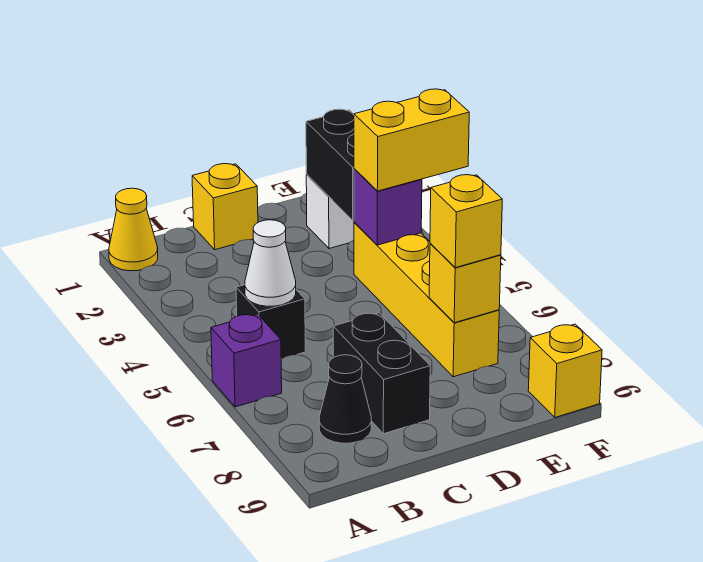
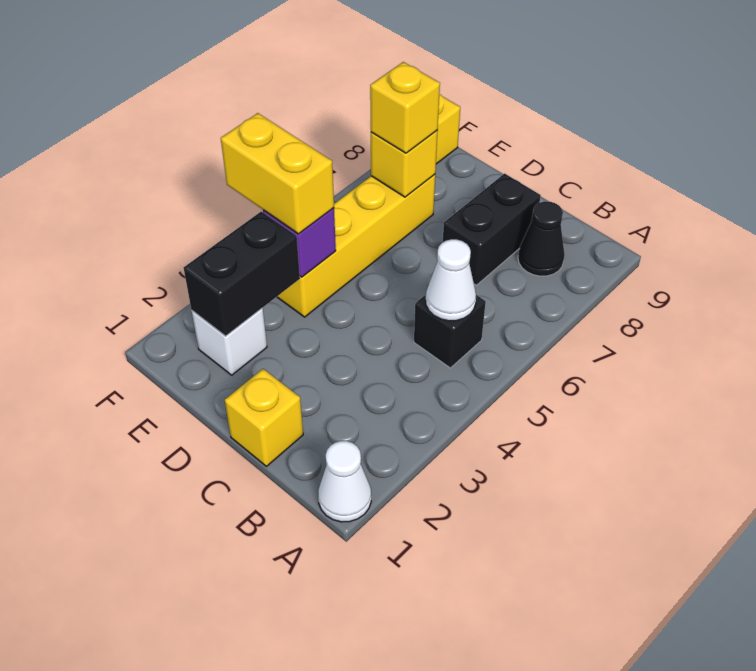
yellow 1x1 cone [109,188,158,271] -> white 1x1 cone [318,441,371,522]
purple 1x1 brick [211,314,282,407] -> none

